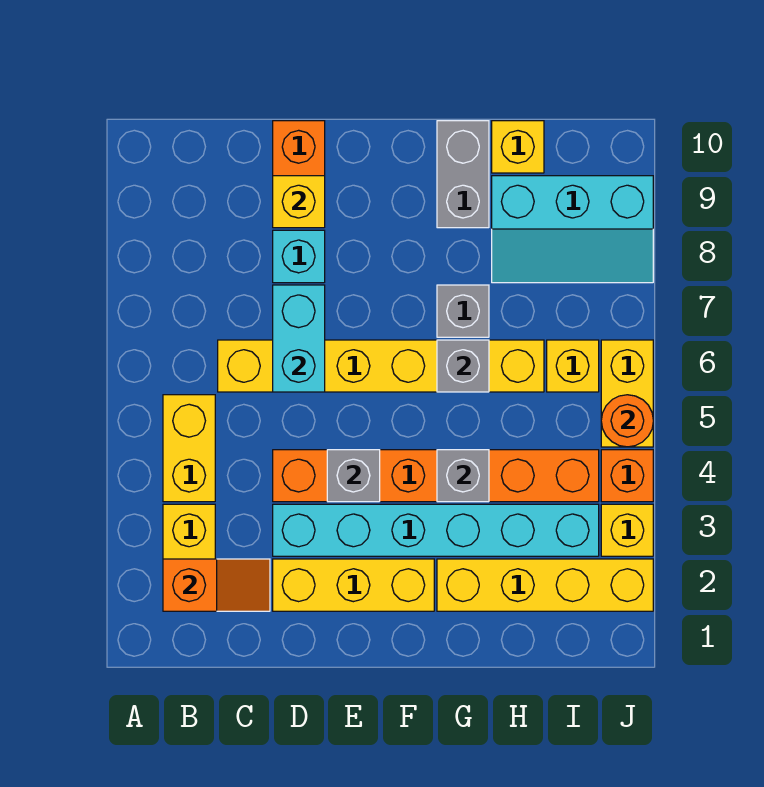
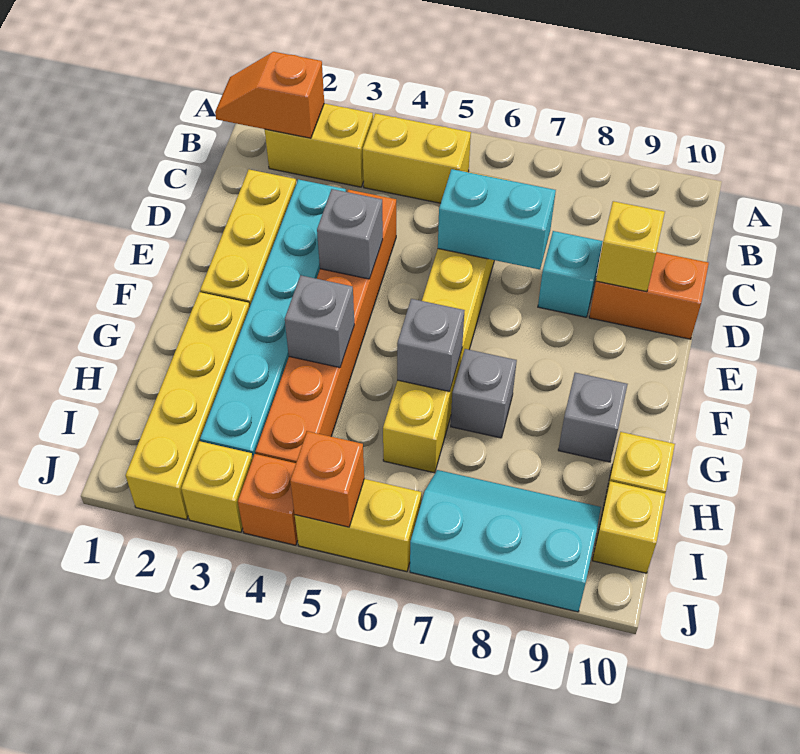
orange 1x2 slope [163,559,270,611] -> orange 1x2 slope turned to [215,52,324,138]
grey 1x2 brick [437,121,489,228] -> grey 1x1 brick [558,373,628,462]
cyan 2x3 slope [492,176,653,283] -> cyan 2x3 slope turned to [410,470,601,612]
yellow 1x1 brick [547,340,599,392] -> yellow 1x1 brick moved to [592,481,666,573]
orange 1x1 round brick [601,395,653,447] -> orange 1x1 brick [290,431,364,527]

